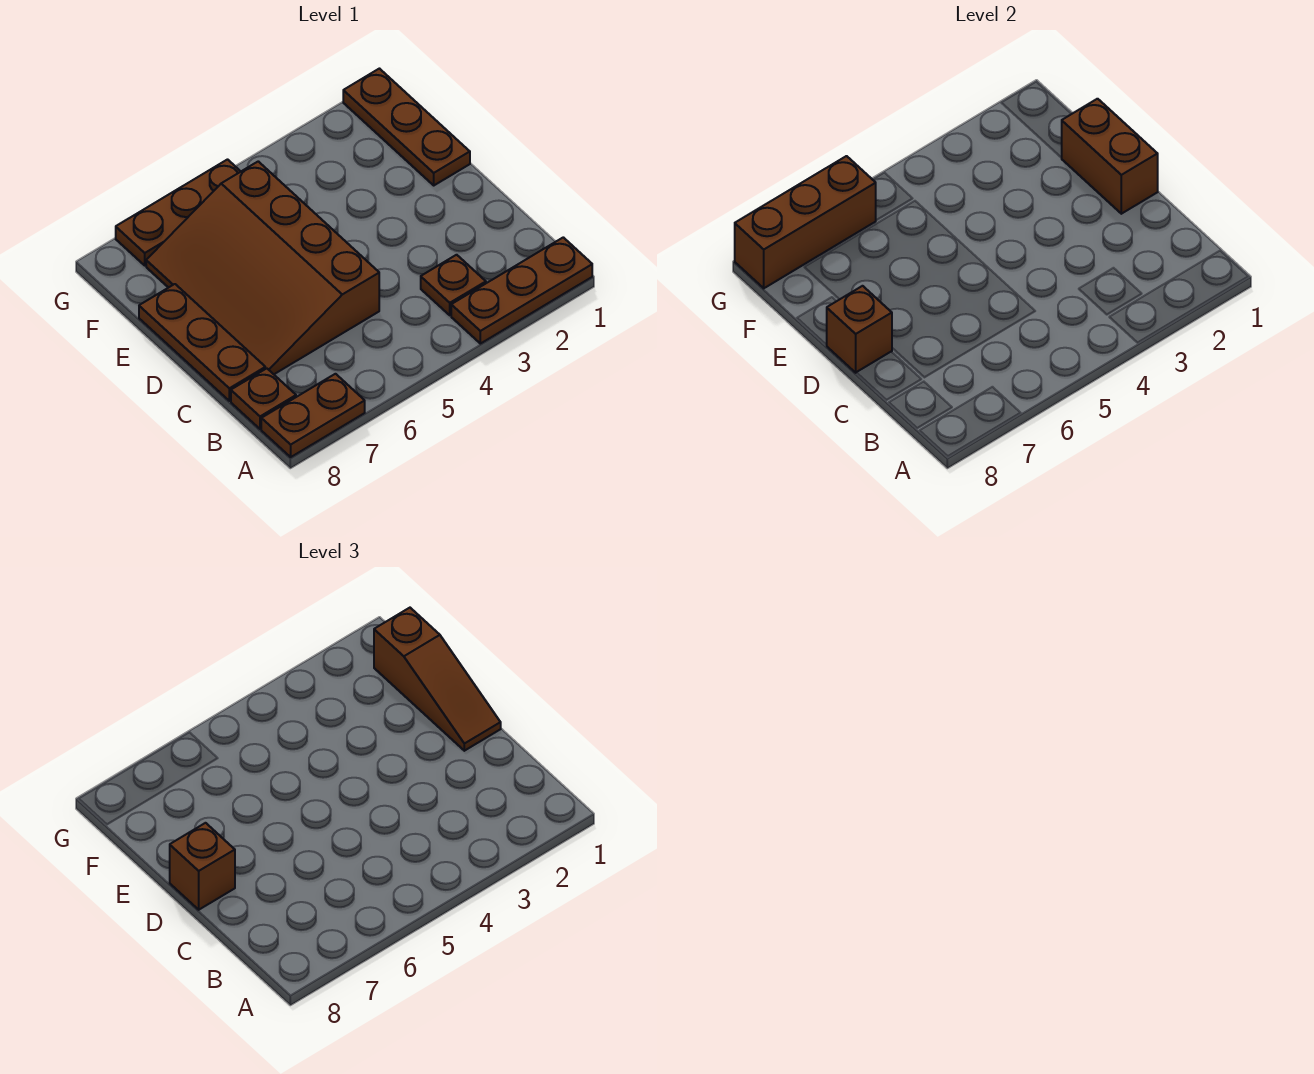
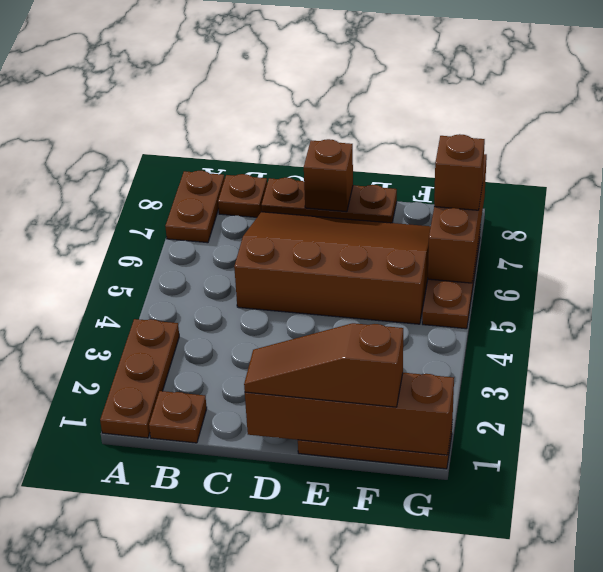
brown 1x1 plate [421,255,486,315] -> brown 1x1 plate moved to [149,391,207,443]
brown 1x2 brick [1062,99,1158,214] -> brown 1x4 brick [245,373,454,455]
brown 1x1 brick [170,823,235,910] -> brown 1x1 brick moved to [434,134,485,210]

